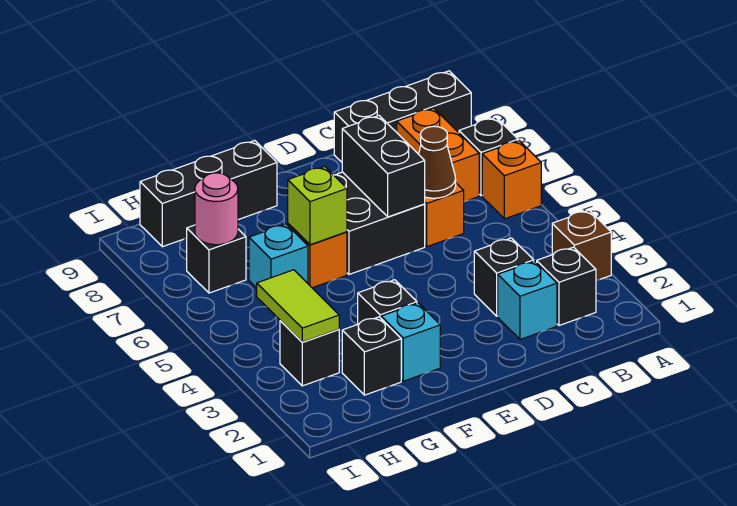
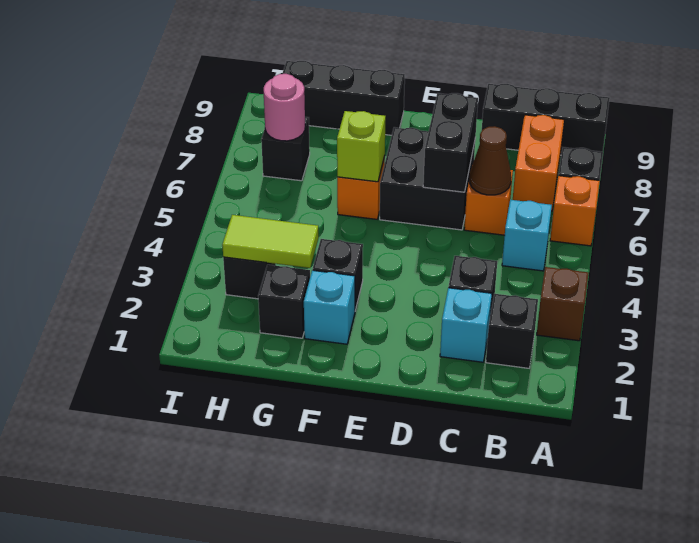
cyan 1x1 brick [249,224,308,288] -> cyan 1x1 brick moved to [502,200,552,271]
lime 1x2 tile [257,270,339,342] -> lime 1x2 tile turned to [222,215,319,268]

